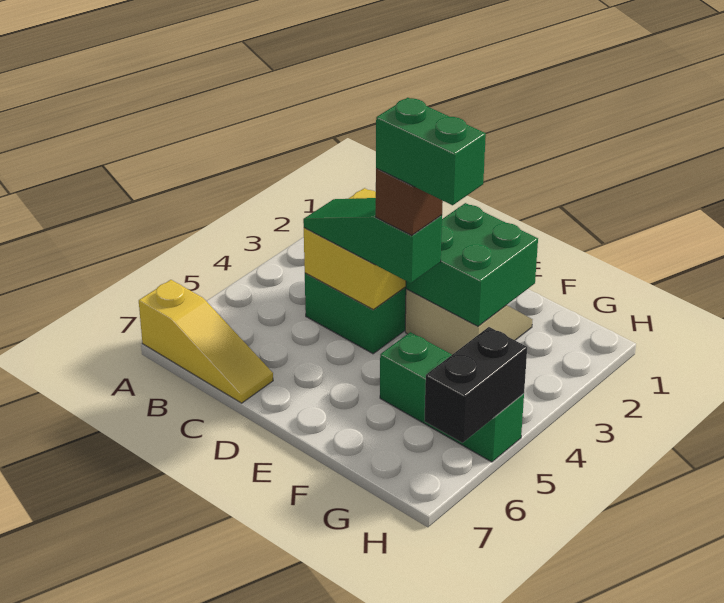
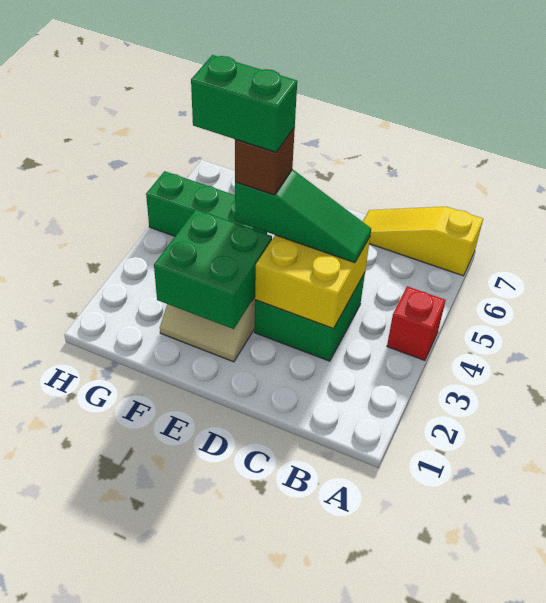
none -> red 1x1 brick [387,286,446,360]
black 1x2 brick [424,327,527,443] -> none

